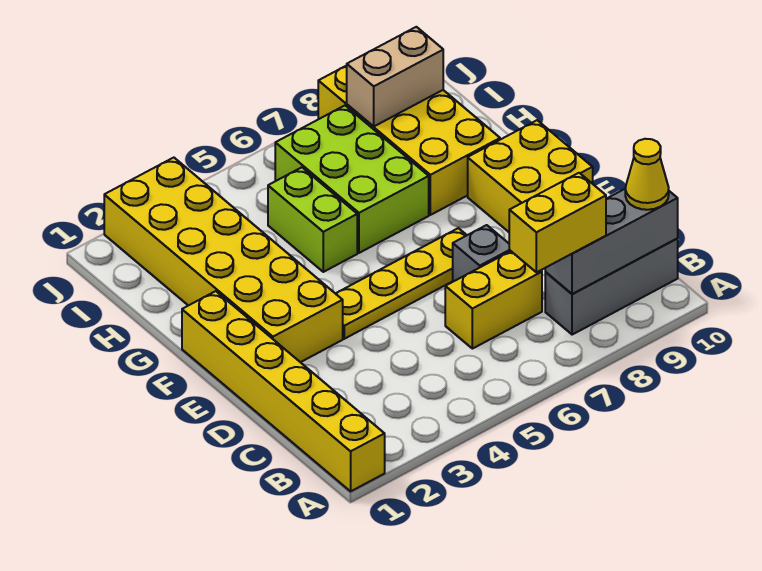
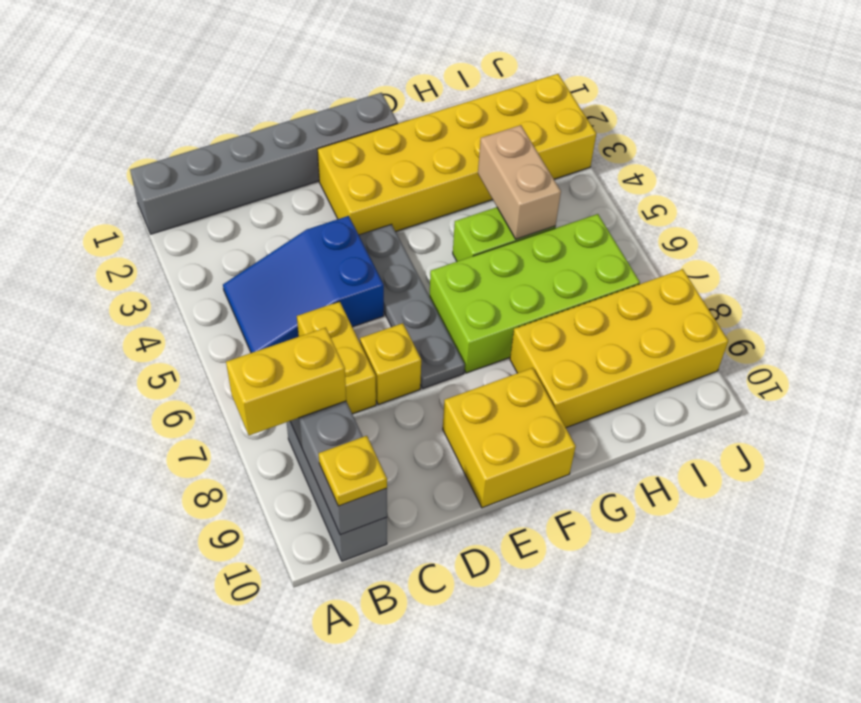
yellow 1x6 brick [182,291,385,491] -> grey 1x6 brick [130,93,398,234]
none -> blue 2x3 slope [223,216,384,353]
yellow 1x2 brick [509,173,606,272] -> yellow 1x2 brick turned to [226,328,346,435]
yellow 1x1 cone [625,139,669,210] -> yellow 1x1 plate [319,436,387,506]
grey 1x1 brick [453,225,510,282] -> yellow 1x1 brick [360,323,421,405]
yellow 1x4 plate [335,228,467,339] -> grey 1x4 plate [359,224,465,389]
lime 2x3 brick [275,106,429,253] -> lime 2x4 brick [429,214,640,373]
tan 1x2 brick [347,27,443,127] -> tan 1x2 brick moved to [478,125,561,239]

